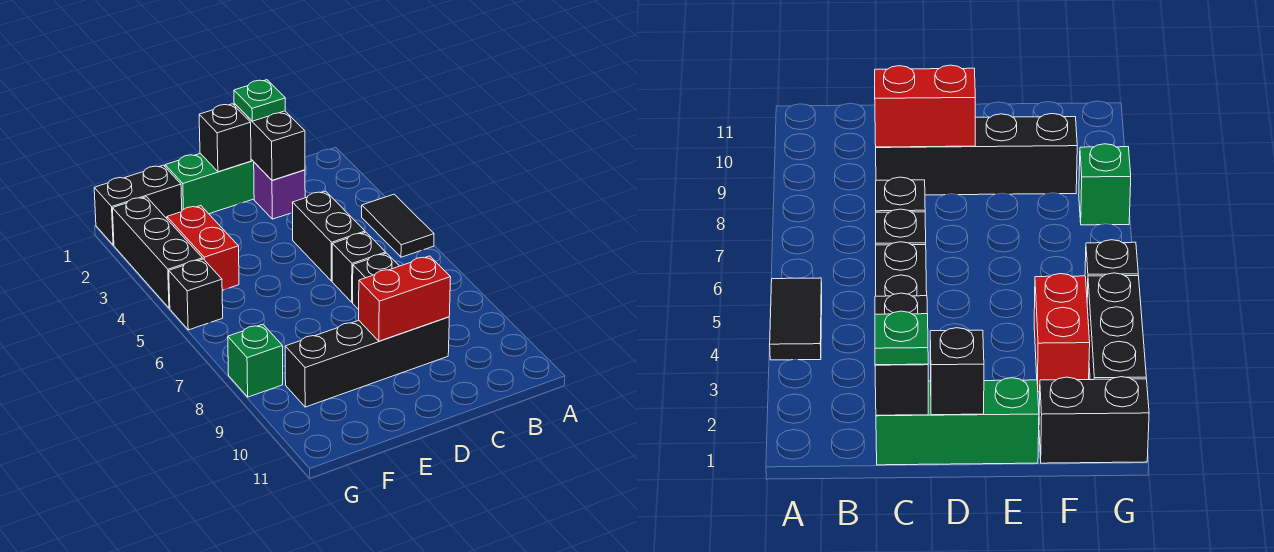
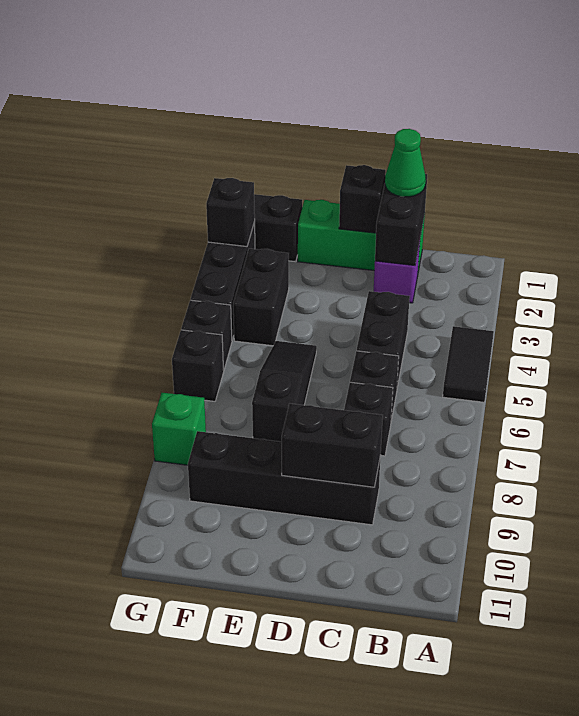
green 1x1 plate [234,80,285,121] -> green 1x1 cone [385,129,426,197]
red 1x2 brick [359,256,451,341] -> black 1x2 brick [282,404,383,487]
none -> black 1x3 slope [252,341,317,442]
red 1x2 brick [167,206,239,290] -> black 1x2 brick [233,249,289,346]
none -> black 1x1 brick [206,178,255,246]
none -> black 1x1 brick [172,330,224,401]

